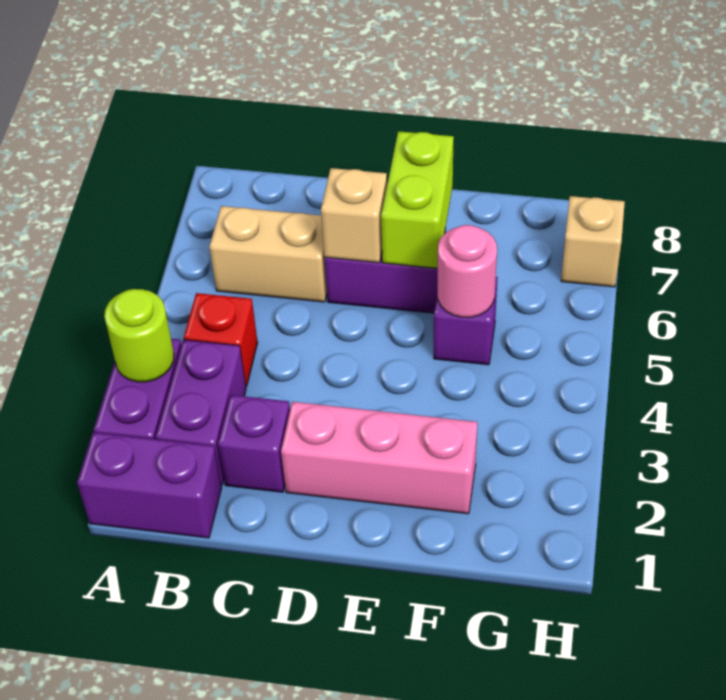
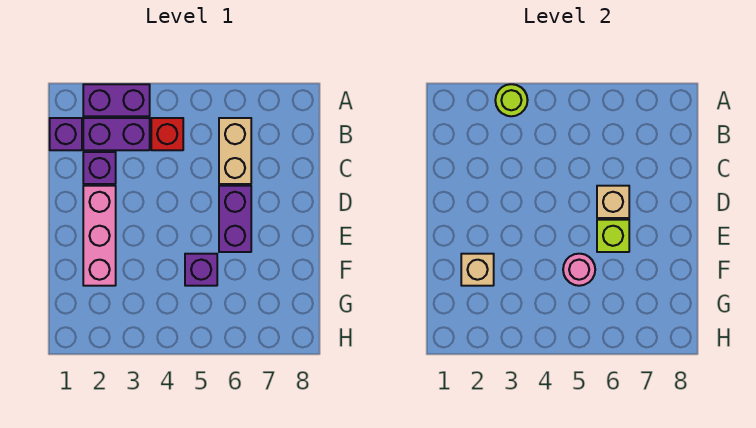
purple 1x2 brick [77,432,222,538] -> purple 1x1 brick [50,118,82,150]
lime 1x2 brick [381,131,454,268] -> lime 1x1 brick [597,220,629,252]
tan 1x1 brick [561,196,625,287] -> tan 1x1 brick moved to [461,254,494,286]

